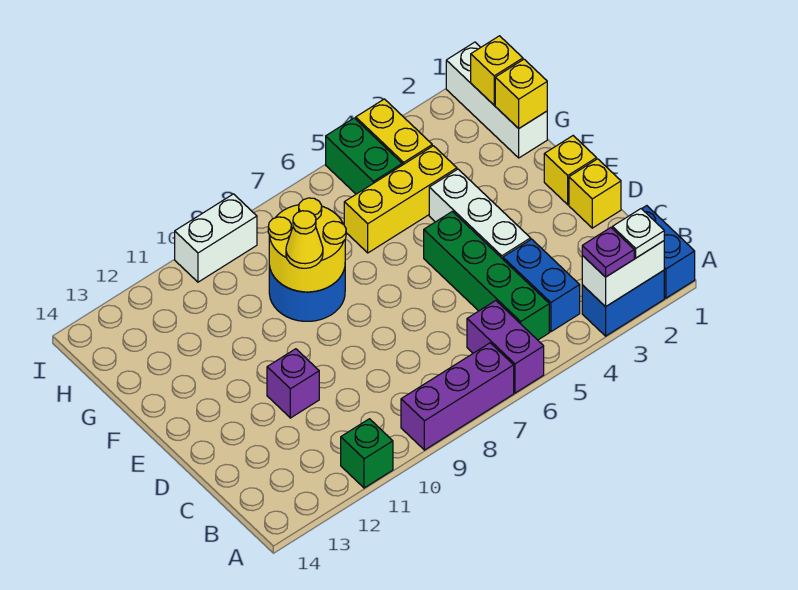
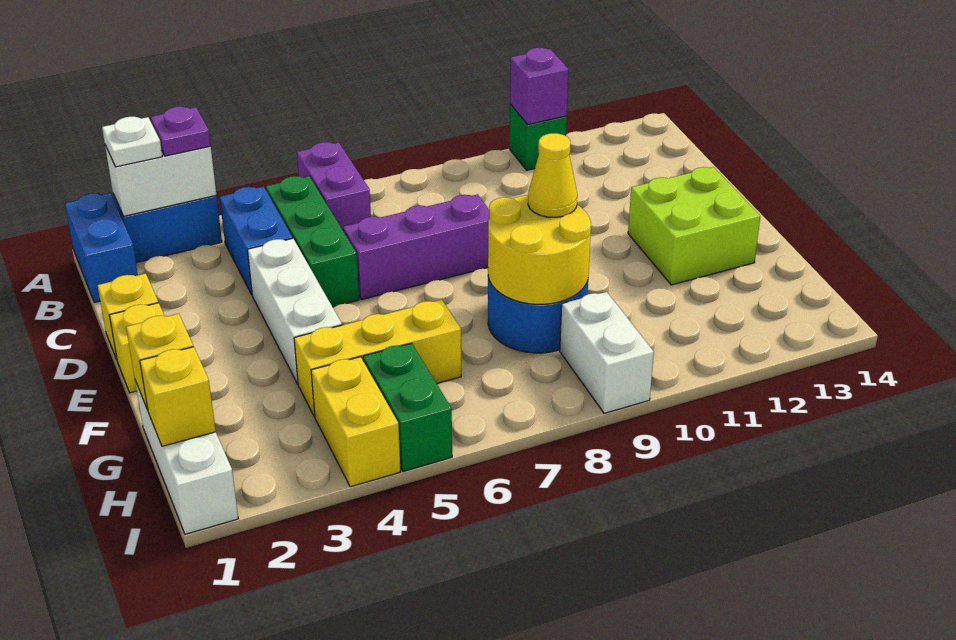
purple 1x3 brick [401,343,514,450] -> purple 1x3 brick moved to [343,194,490,300]
green 1x4 brick [424,211,549,340] -> green 1x3 brick [266,176,359,307]
purple 1x1 brick [267,349,319,418] -> purple 1x1 brick moved to [510,48,569,125]
none -> lime 2x2 brick [628,167,760,285]
white 1x2 brick [175,194,257,282] -> white 1x2 brick turned to [560,292,654,413]

